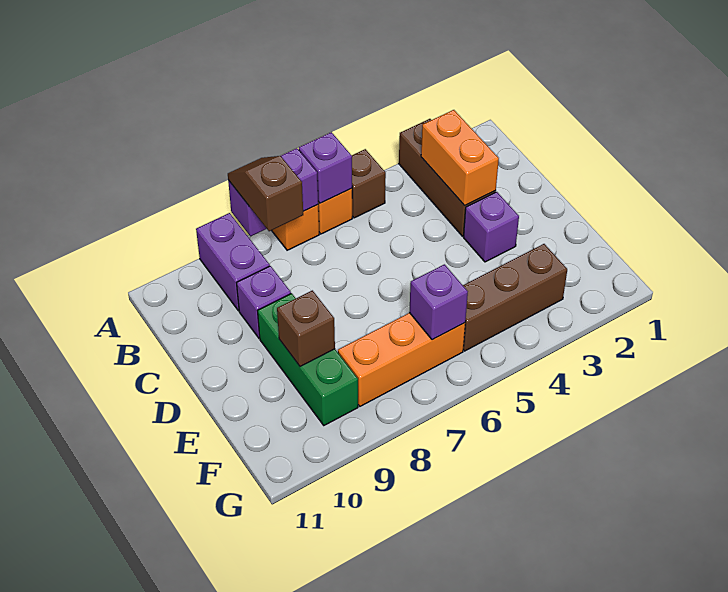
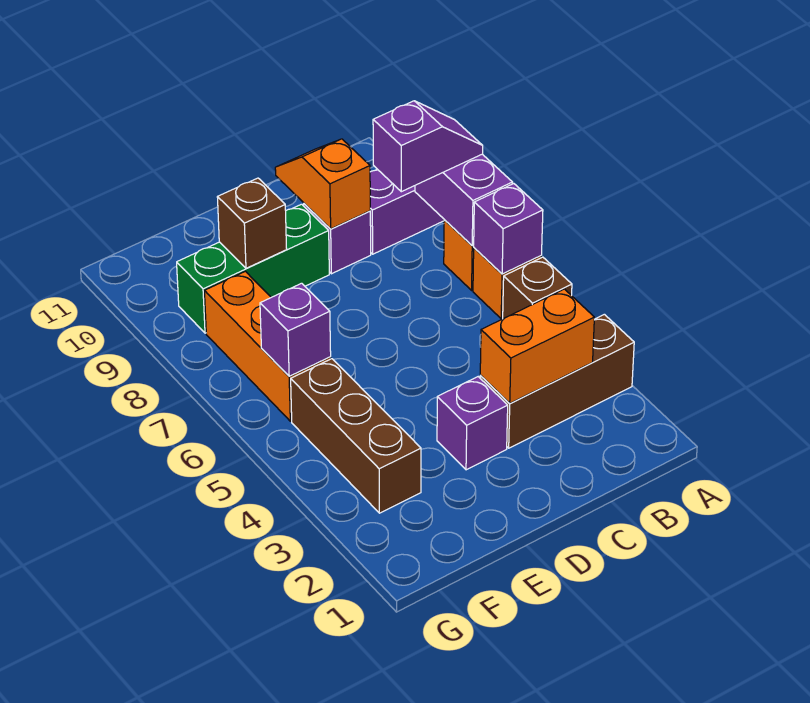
brown 1x2 slope [228,156,303,231] -> purple 1x2 slope [373,101,483,192]
none -> orange 1x2 slope [275,139,370,229]

